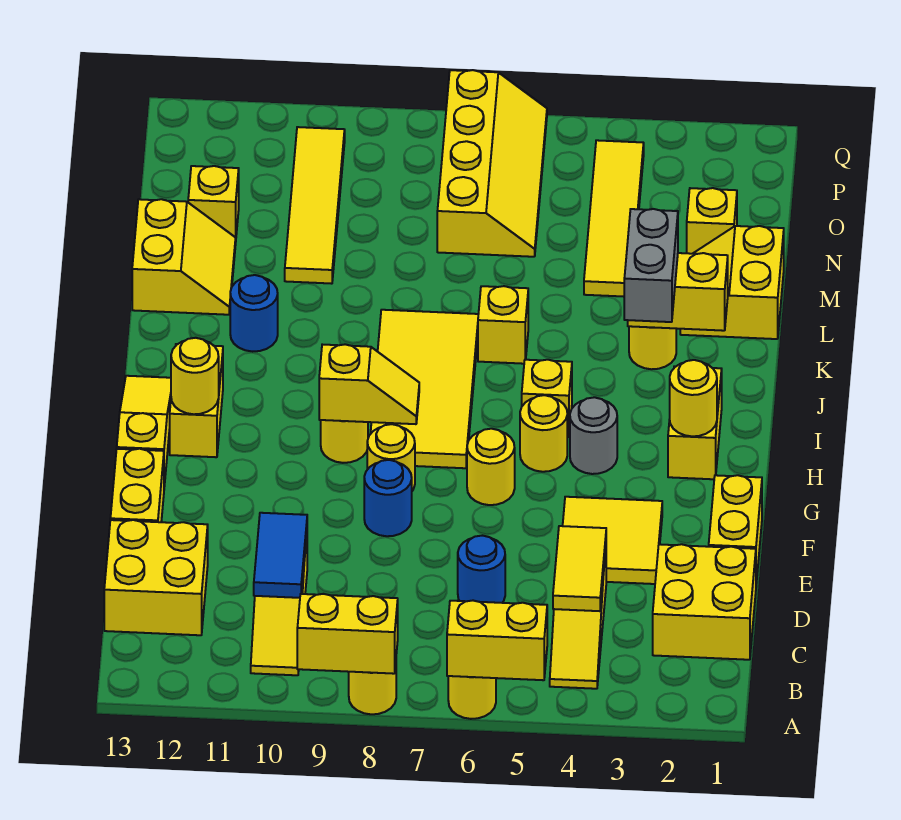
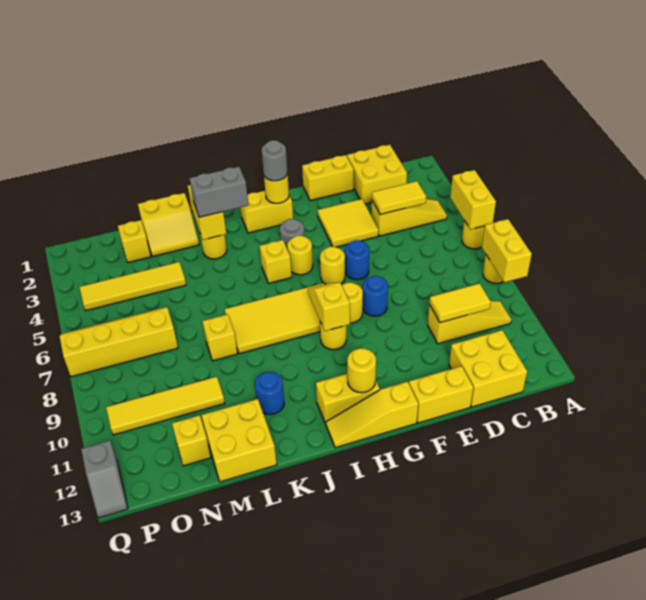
blue 1x2 tile [254,513,307,598] -> yellow 1x2 tile [429,284,491,323]
blue 1x1 round brick [458,536,505,603] -> blue 1x1 round brick moved to [345,240,369,280]
none -> grey 1x1 round brick [262,140,288,181]
yellow 1x1 brick [478,286,528,364] -> yellow 1x1 brick moved to [202,314,238,361]
yellow 2x2 slope [132,199,236,315] -> yellow 2x2 brick [202,399,277,482]
none -> grey 1x2 slope [81,441,128,518]

